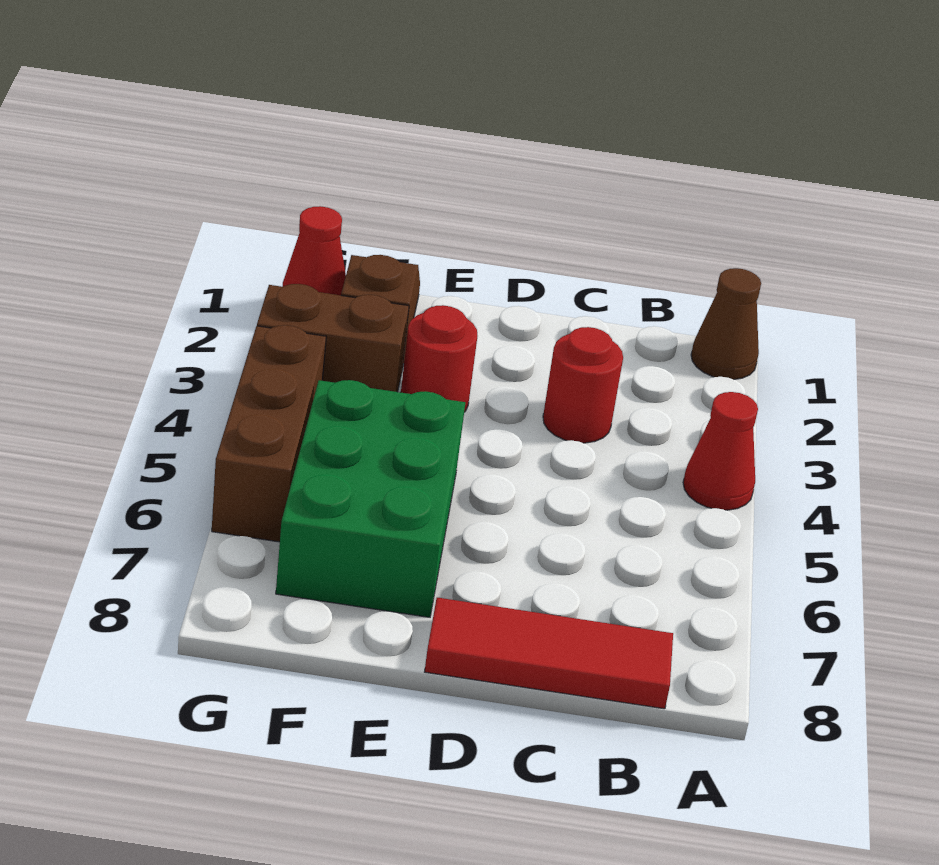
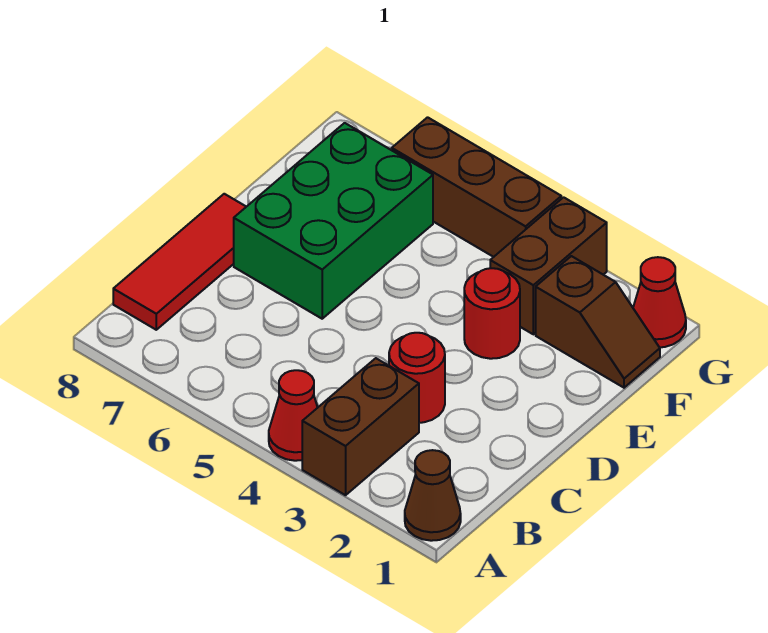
none -> brown 1x2 brick [302,358,419,495]
green 2x3 brick [276,380,465,617] -> green 2x3 brick turned to [234,123,433,319]

